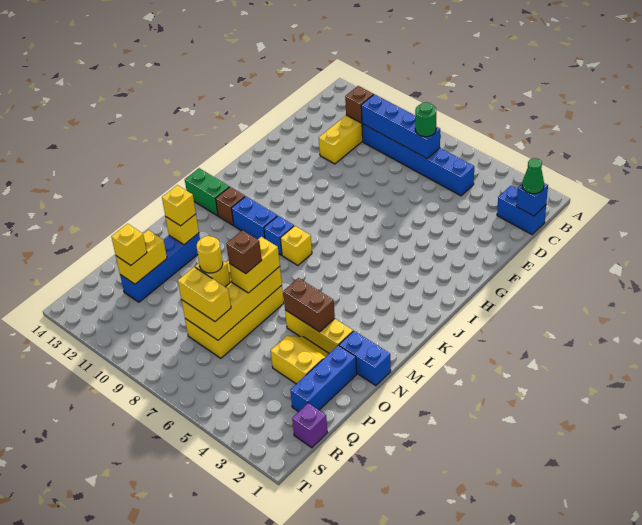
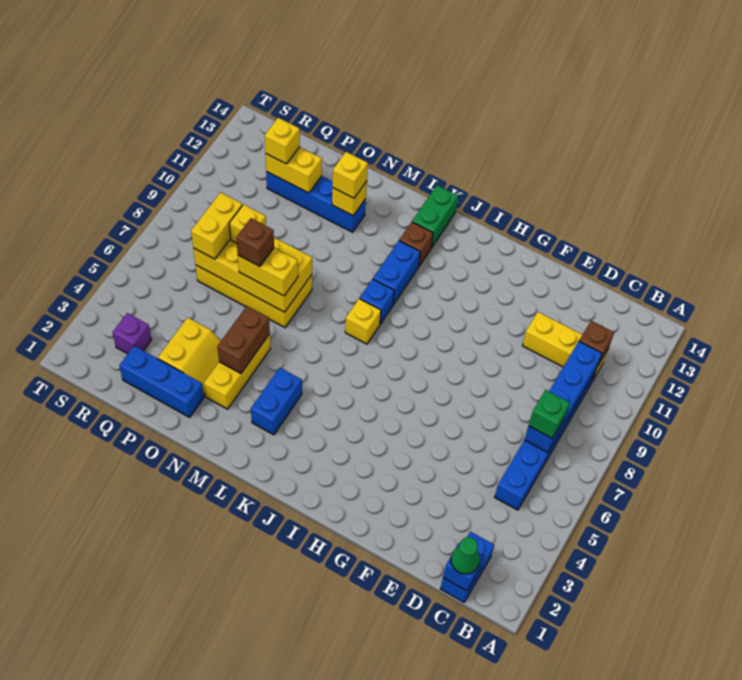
green 1x1 round brick [415,102,436,137] -> green 1x1 brick [529,390,570,438]
blue 1x2 brick [339,331,391,386] -> blue 1x2 brick moved to [251,368,302,435]
yellow 1x1 round brick [197,236,223,273] -> none
purple 1x1 brick [292,403,328,448] -> purple 1x1 brick moved to [113,313,151,354]

